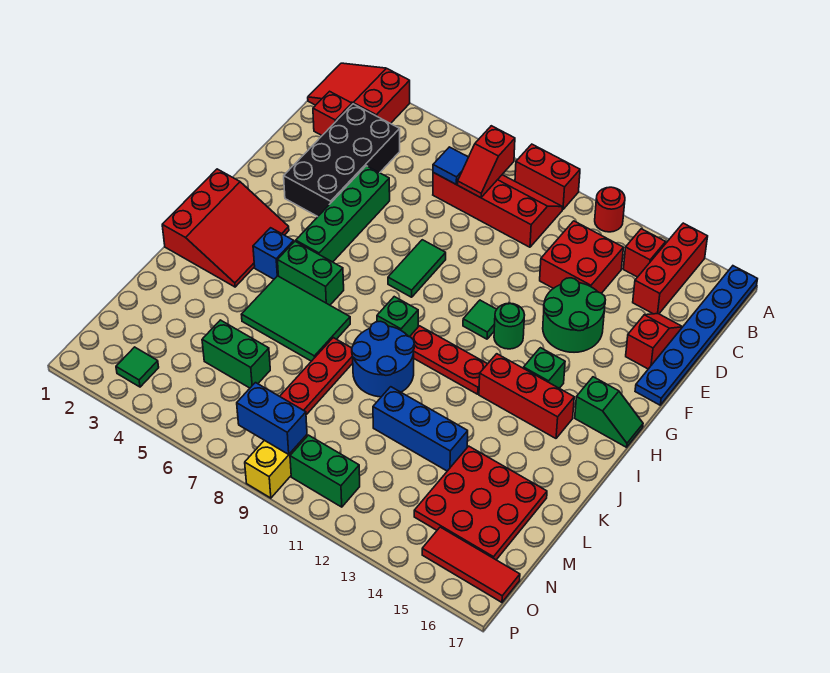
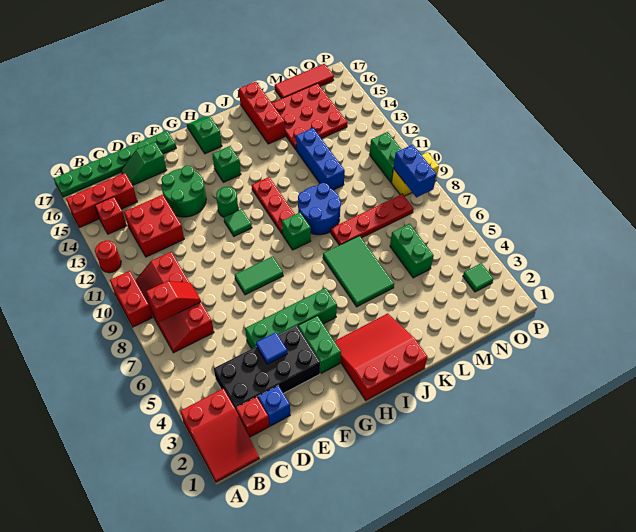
blue 1x6 plate [635,266,757,405] -> green 1x6 plate [54,131,176,197]
blue 1x1 tile [433,147,468,184] -> blue 1x1 tile moved to [256,332,287,364]
red 1x2 slope [626,314,682,369] -> green 1x2 slope [121,142,167,185]
blue 1x1 brick [253,228,294,279] -> blue 1x1 brick moved to [258,386,290,426]
green 1x2 brick [278,241,344,305] -> green 1x2 brick moved to [298,316,341,373]
red 1x3 brick [479,354,574,438] -> red 1x3 brick moved to [239,82,285,144]
red 1x3 tile [422,527,520,602] -> red 1x3 tile turned to [275,64,334,99]

